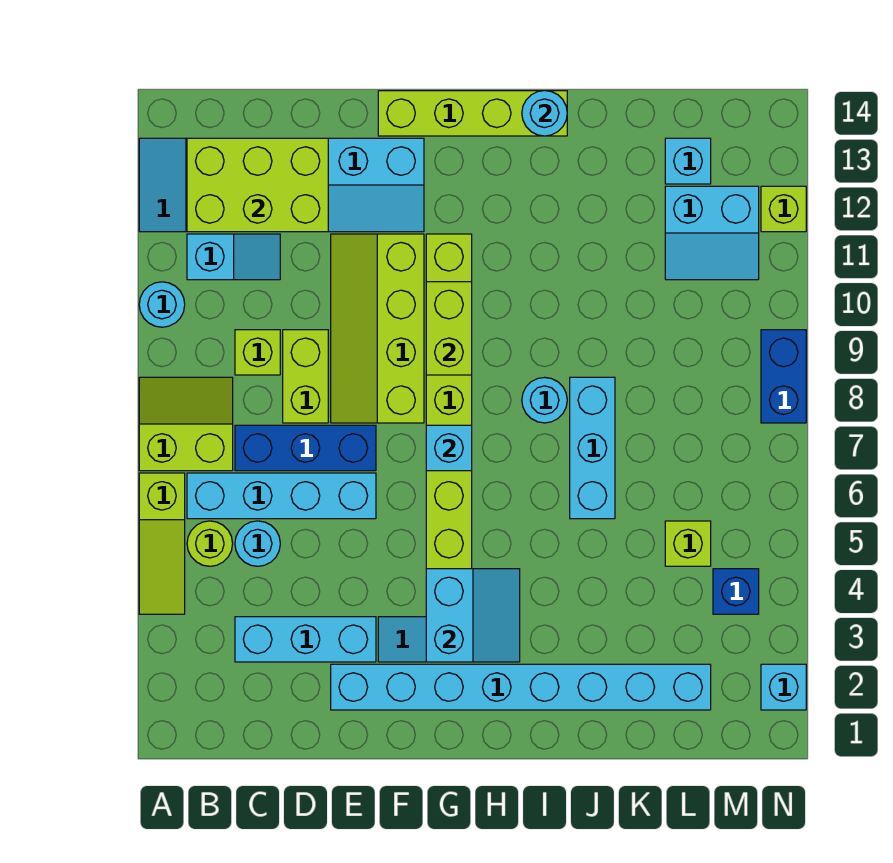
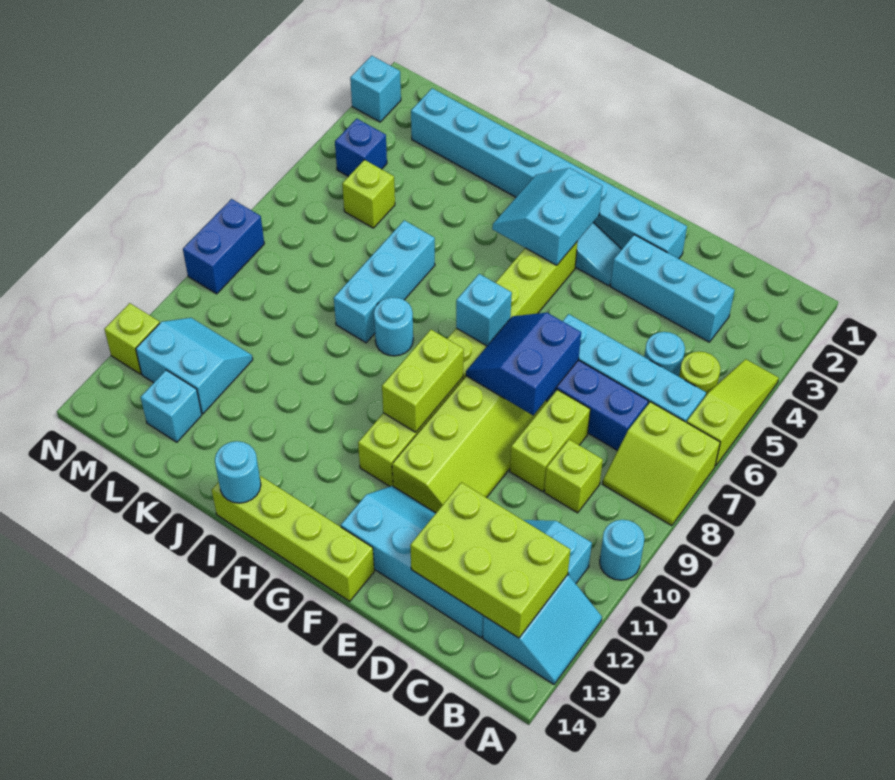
none -> blue 2x2 slope [466,313,581,415]

